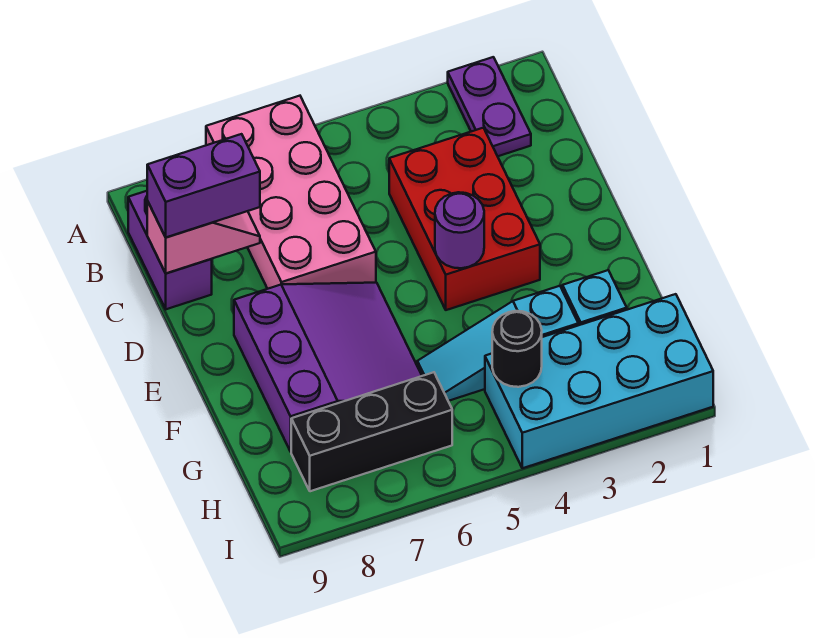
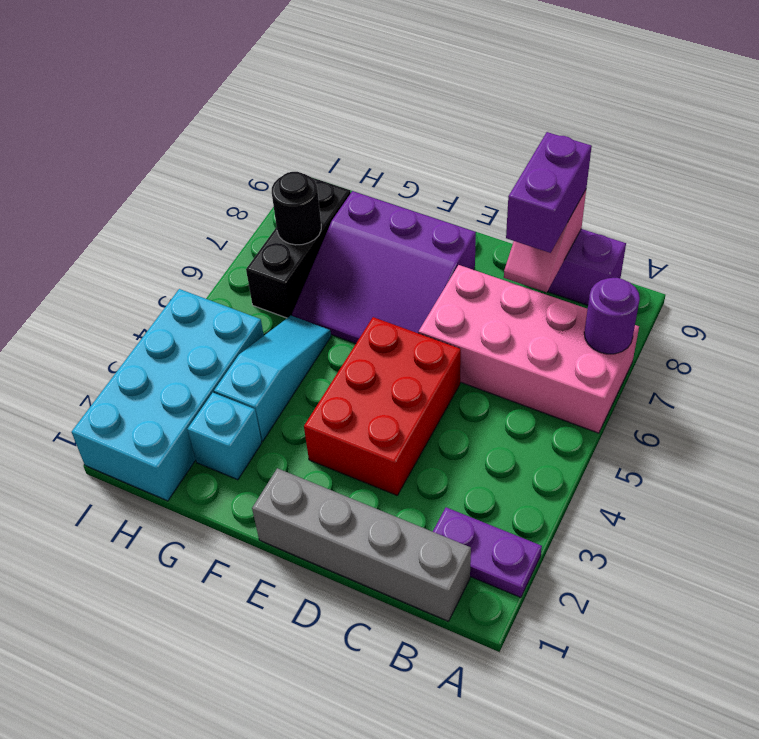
none -> grey 1x4 brick [252,468,471,621]
red 2x3 brick [389,128,540,310] -> red 2x3 brick turned to [304,317,461,495]
purple 1x1 round brick [435,192,484,268] -> purple 1x1 round brick moved to [584,278,640,354]
black 1x1 round brick [492,311,542,387] -> black 1x1 round brick moved to [272,172,321,245]

